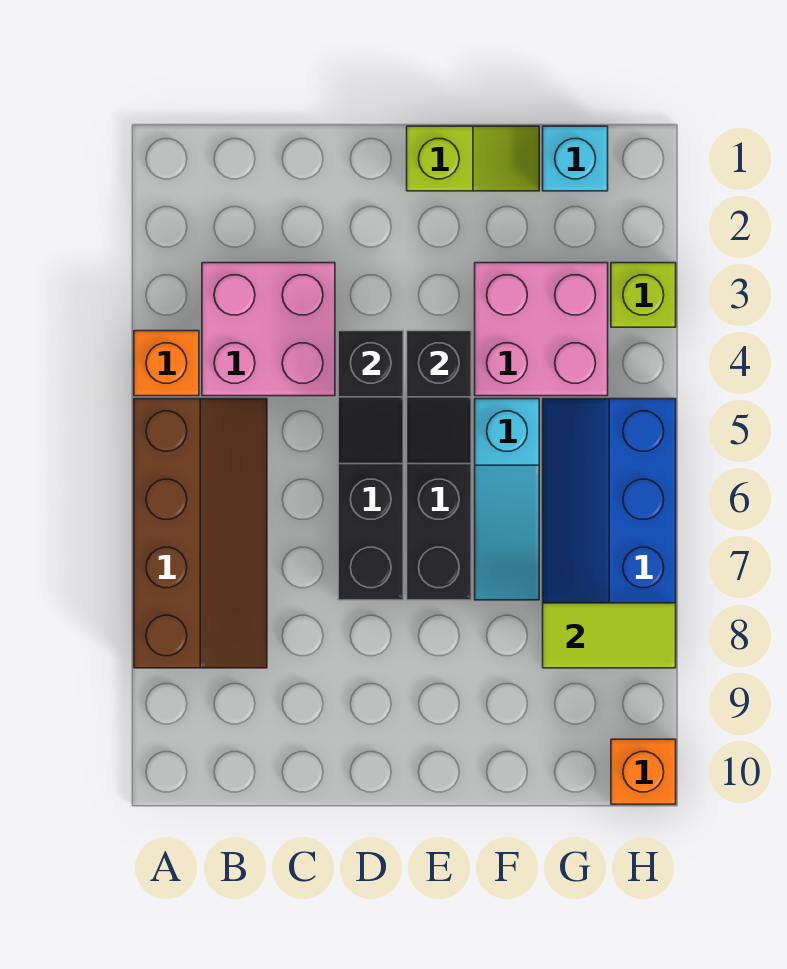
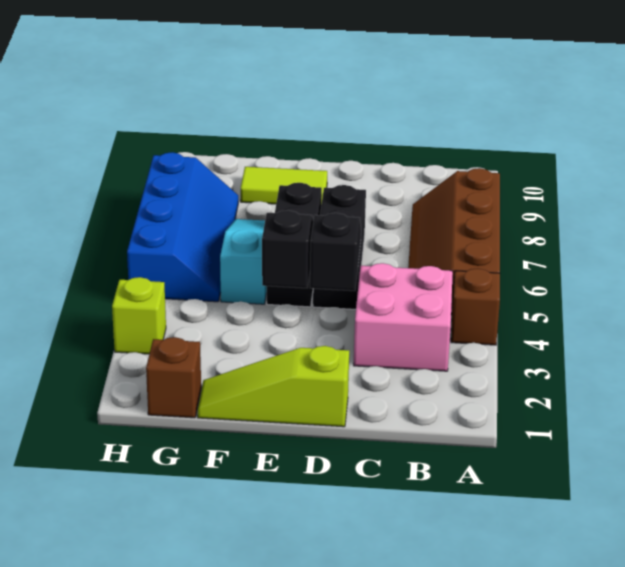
orange 1x1 brick [134,331,199,396] -> brown 1x1 brick [451,268,500,345]
lime 1x2 slope [407,126,539,191] -> lime 1x3 slope [198,346,349,427]
pink 2x2 brick [475,263,608,396] -> none
cyan 1x1 brick [543,126,608,191] -> brown 1x1 brick [146,337,201,418]
lime 1x2 tile [543,603,676,668] -> lime 1x2 tile moved to [241,167,327,204]
orange 1x1 brick [611,739,676,804] -> none

